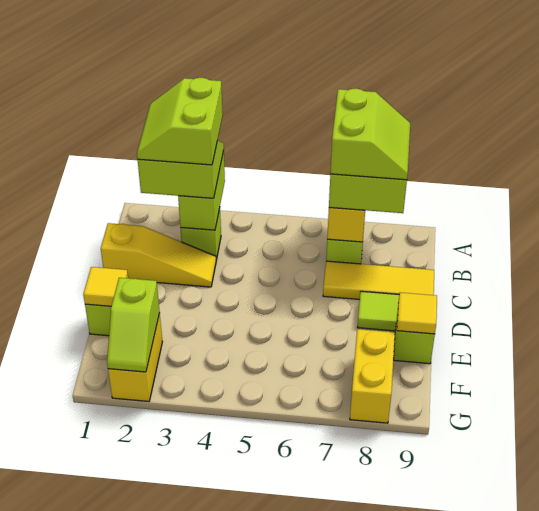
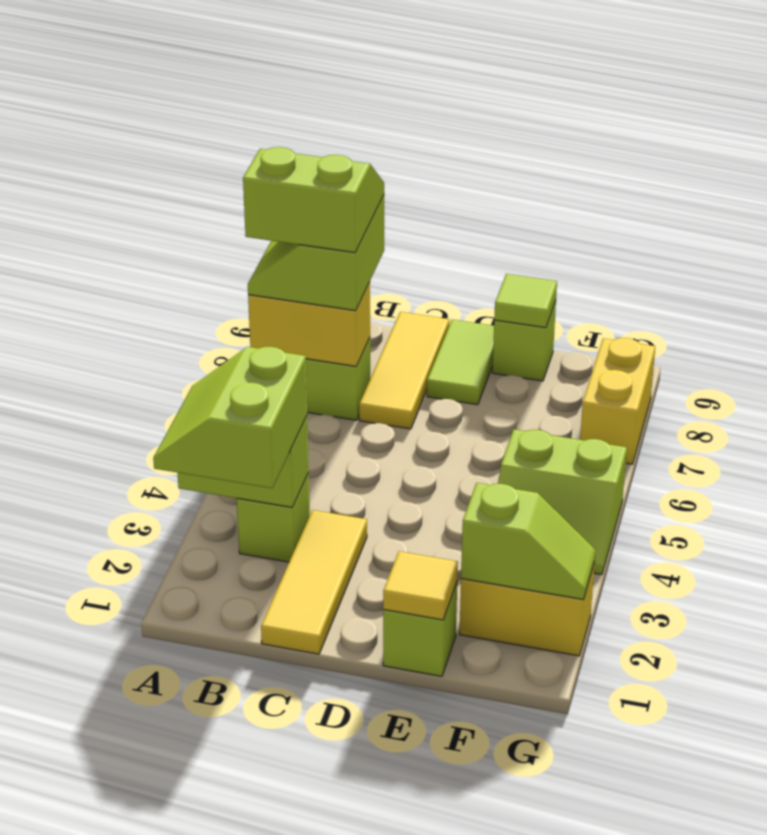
lime 2x2 slope [137,78,223,165] -> lime 2x2 slope moved to [498,429,627,575]
yellow 1x3 slope [101,223,216,287] -> yellow 1x3 tile [261,510,367,654]
yellow 1x1 tile [397,292,437,334] -> lime 1x1 tile [494,274,557,328]
yellow 1x2 brick [350,329,395,423] -> yellow 1x2 brick turned to [580,338,655,464]

